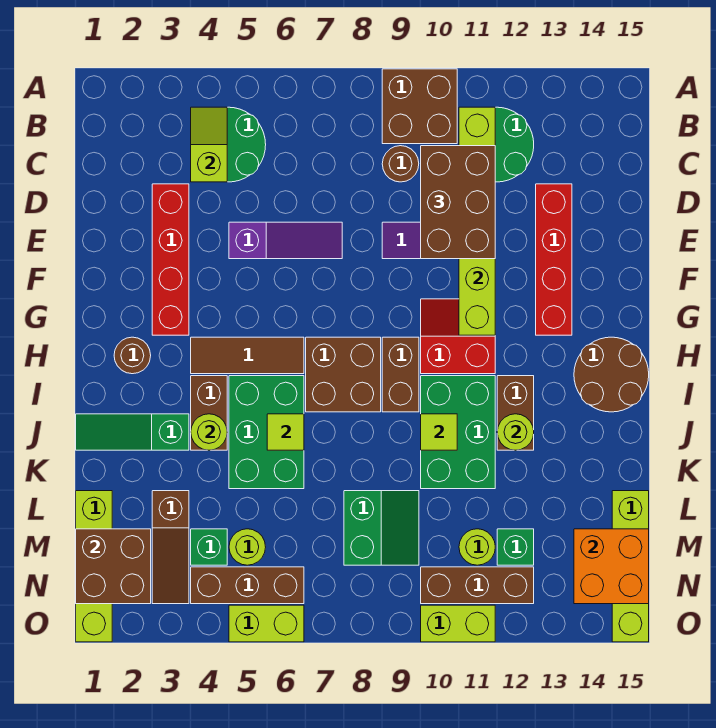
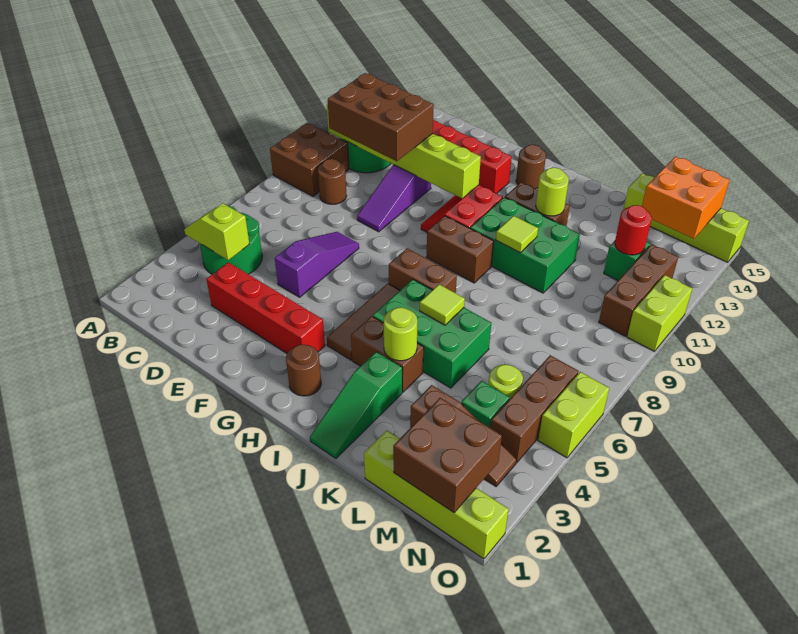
brown 2x2 brick [306,337,381,412] -> brown 1x2 brick [389,248,457,293]
brown 2x2 round brick [574,337,649,412] -> brown 1x1 round brick [516,145,546,189]
green 2x2 slope [344,491,419,565] -> none
lime 1x1 round brick [459,529,495,565] -> none
none -> red 1x1 round brick [615,205,652,255]

